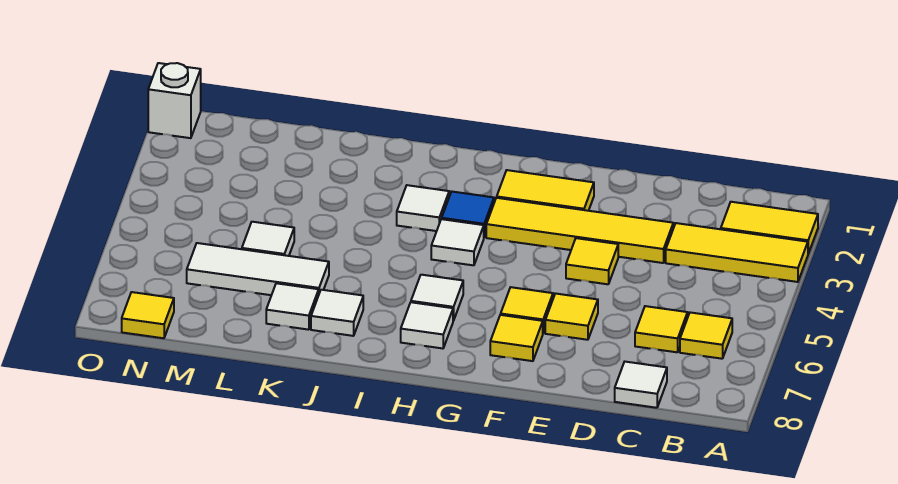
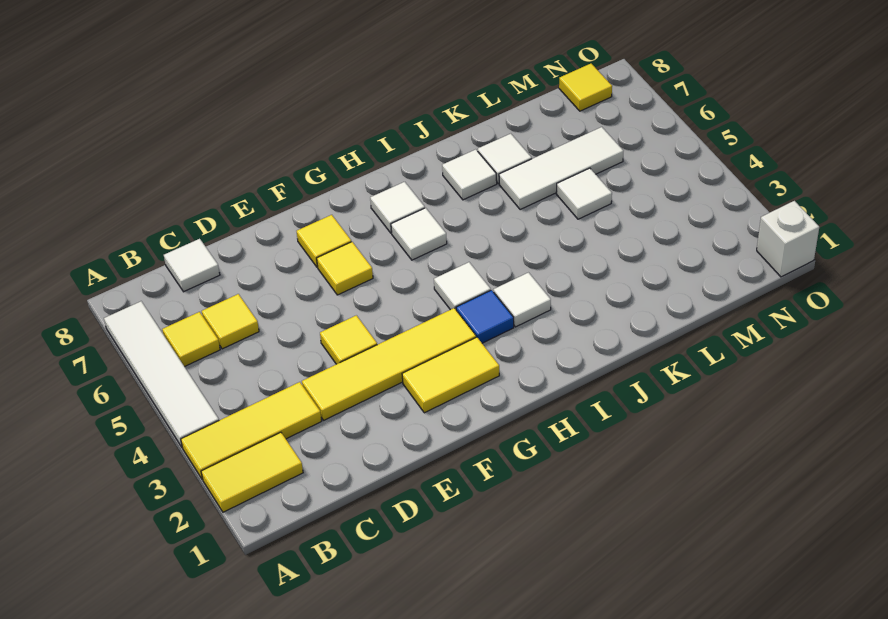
none -> white 1x4 tile [104,301,219,447]
yellow 1x1 tile [545,293,598,340] -> none

